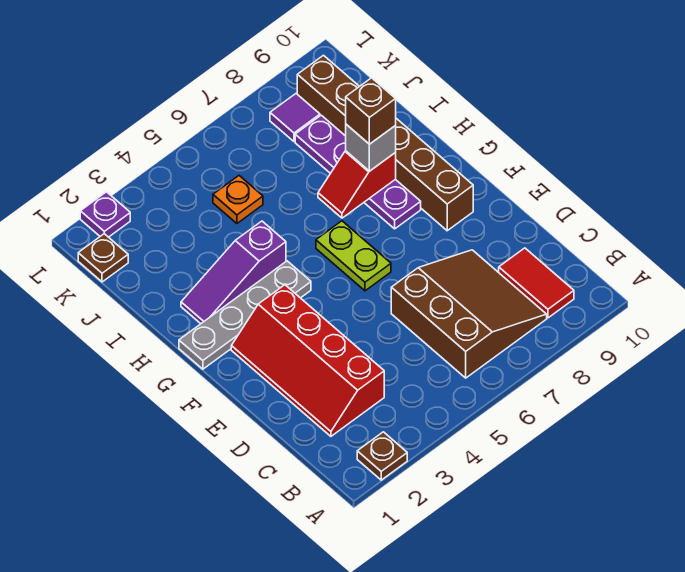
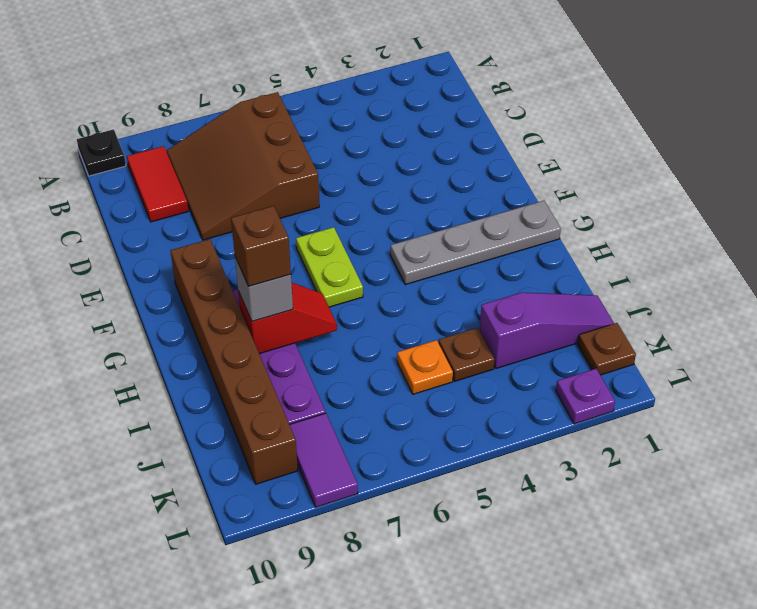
brown 1x1 plate [357,432,407,480] -> brown 1x1 plate moved to [439,328,495,381]
none -> black 1x1 plate [77,129,126,176]
red 2x4 slope [231,285,384,436] -> none
purple 1x3 slope [181,221,286,324] -> purple 1x3 slope moved to [480,292,614,368]
purple 1x1 tile [270,94,320,141] -> purple 1x2 tile [289,413,358,507]

